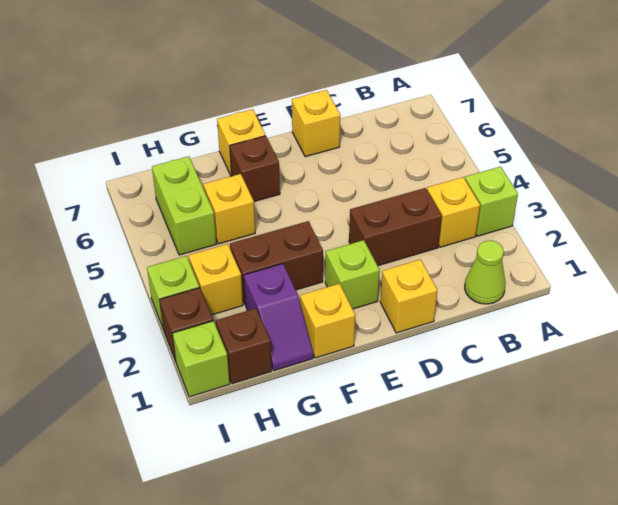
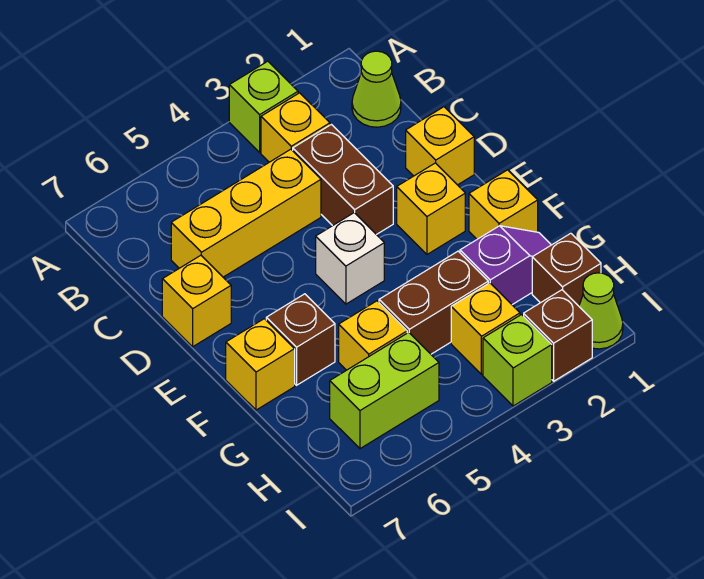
none -> yellow 1x3 brick [171,149,321,277]
lime 1x1 brick [325,240,380,309] -> yellow 1x1 brick [397,163,465,254]
none -> white 1x1 brick [316,213,384,304]
brown 1x2 brick [230,221,323,305] -> brown 1x2 brick turned to [379,251,488,354]
lime 1x1 brick [173,321,230,397] -> lime 1x1 cone [579,273,623,349]

